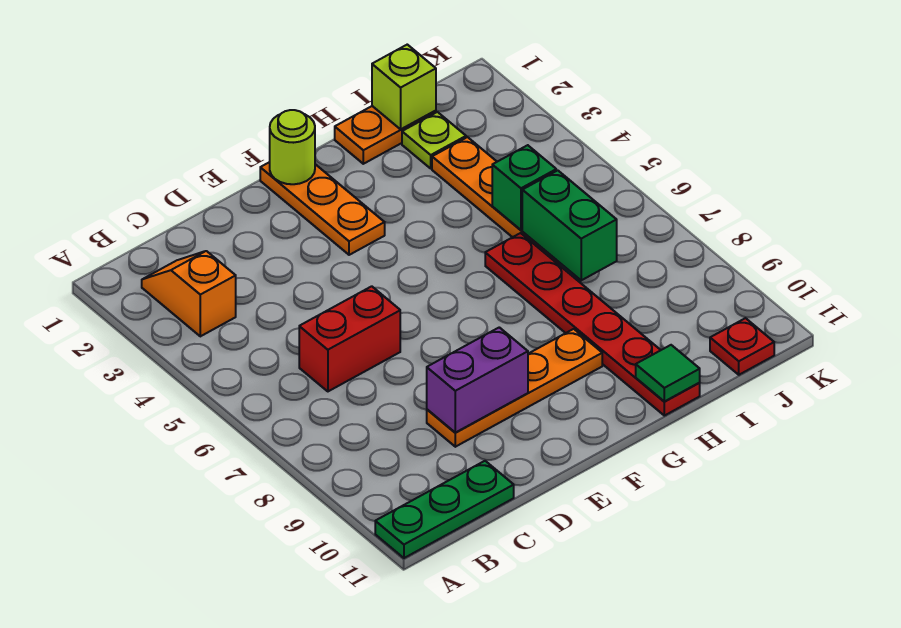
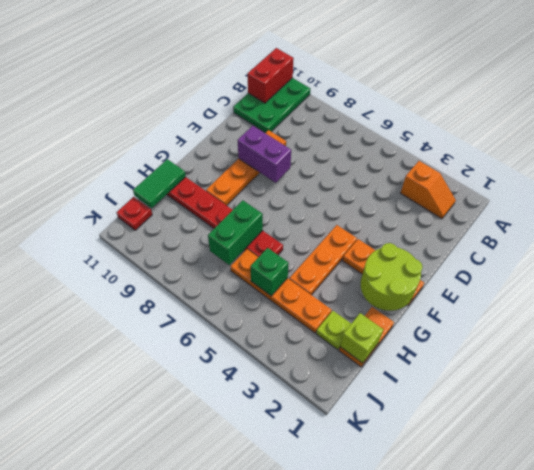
green 1x3 plate [375,461,514,558] -> green 2x3 plate [233,78,310,133]
red 1x2 brick [299,286,400,391] -> red 1x2 brick moved to [247,48,294,103]
purple 1x2 brick [427,327,528,433] -> purple 1x2 brick turned to [237,126,291,183]
lime 1x1 round brick [270,110,315,184] -> lime 2x2 round brick [361,243,423,311]
none -> orange 1x3 plate [289,225,357,295]
green 1x1 tile [636,345,700,401] -> green 1x2 tile [133,159,186,208]
green 1x2 brick [522,170,617,280] -> green 1x2 brick turned to [208,200,263,265]

